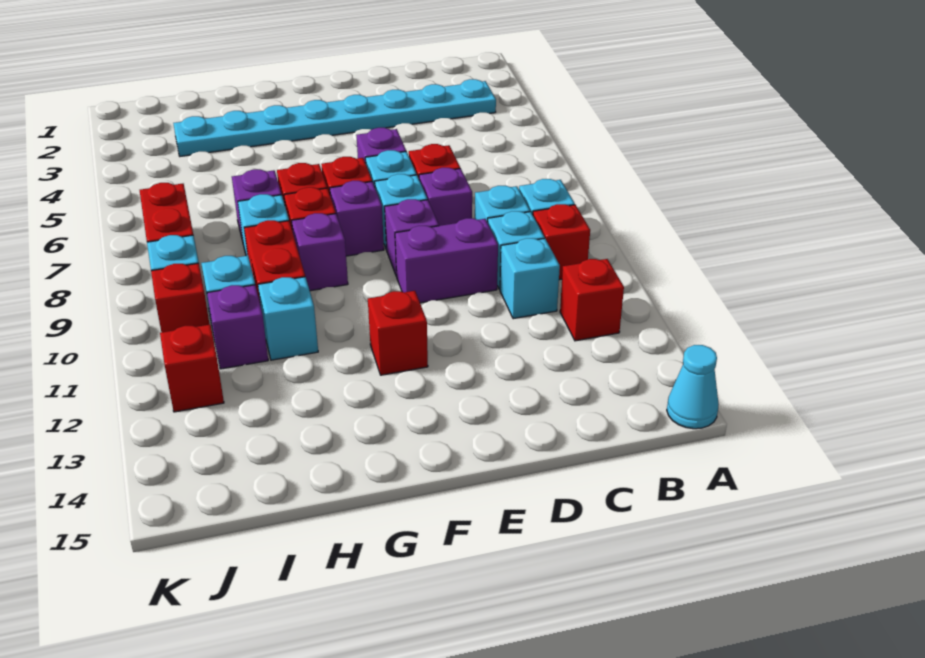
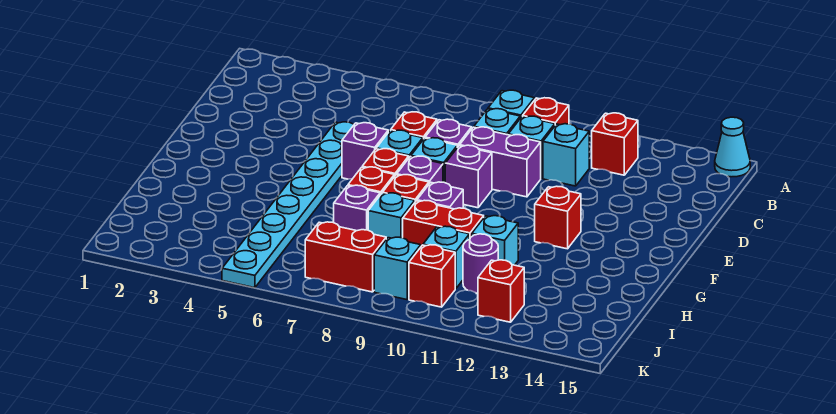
cyan 1x8 plate [173,79,496,156] -> cyan 1x8 plate moved to [222,122,354,288]
purple 1x2 brick [395,218,498,303] -> purple 1x2 brick turned to [460,127,541,197]
purple 1x1 brick [207,285,268,369] -> purple 1x1 round brick [463,234,498,293]

